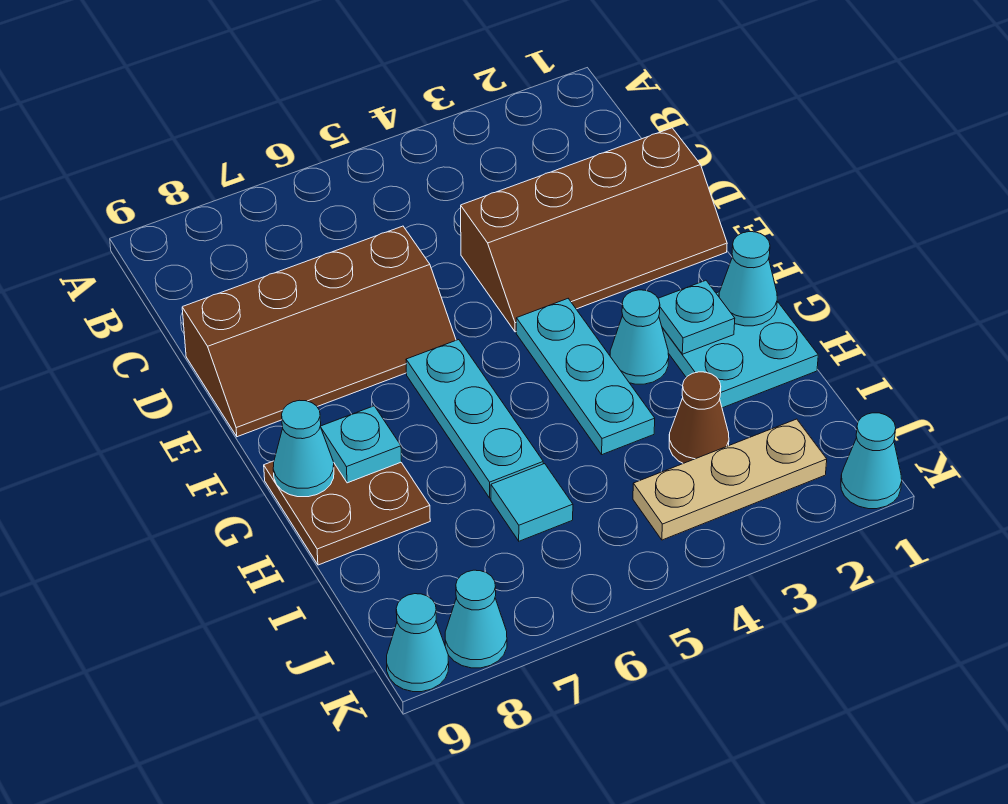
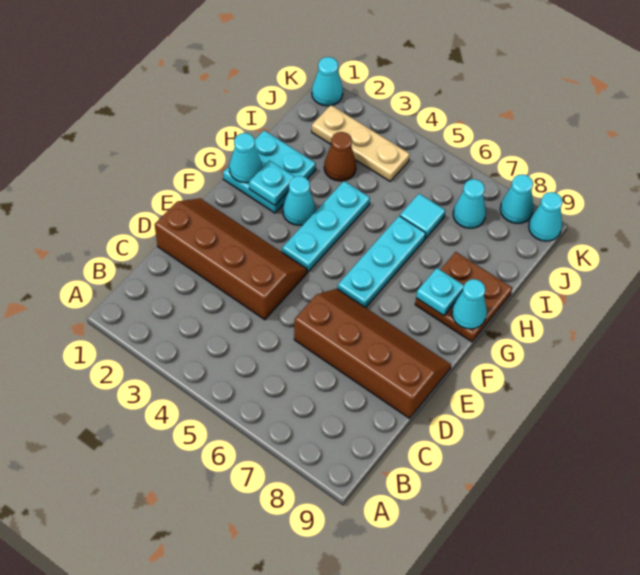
none -> cyan 1x1 cone [453,179,486,228]

